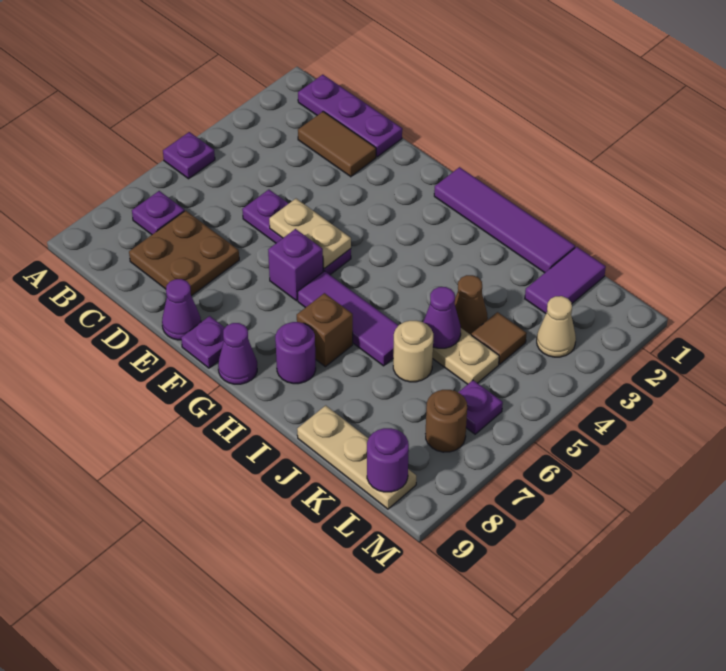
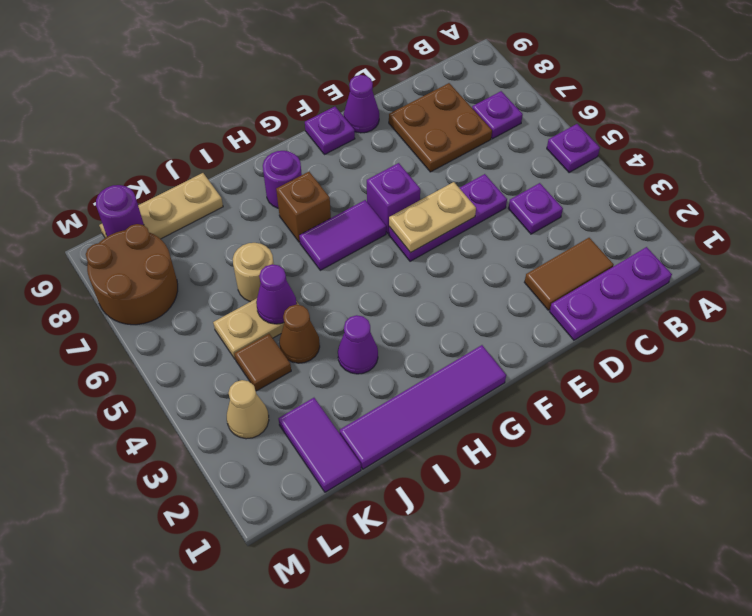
purple 1x3 tile [298,271,399,366] -> purple 1x2 tile [299,200,386,270]
purple 1x1 cone [218,323,257,384] -> purple 1x1 cone moved to [338,315,378,374]
purple 1x1 plate [458,380,503,434] -> purple 1x1 plate moved to [508,183,563,234]
brown 1x1 round brick [426,390,467,452] -> brown 2x2 round brick [86,224,178,325]

